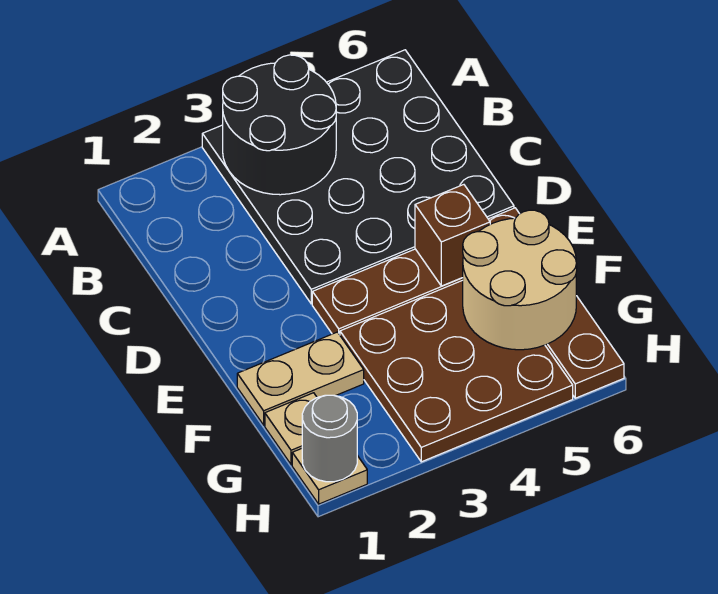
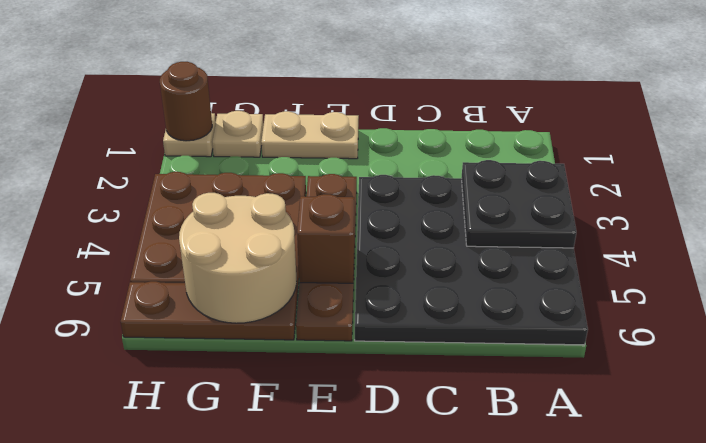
black 2x2 round brick [223,55,336,195] -> black 2x2 plate [461,160,576,248]
tan 1x2 plate [237,332,364,425] -> tan 1x2 plate turned to [261,111,359,159]
grey 1x1 round brick [302,395,357,482] -> brown 1x1 round brick [160,62,212,141]

